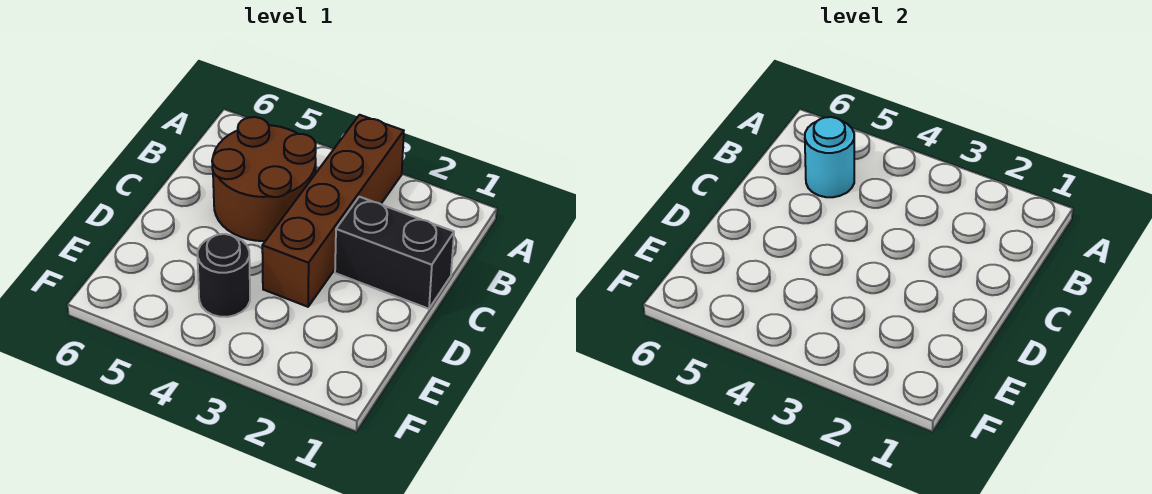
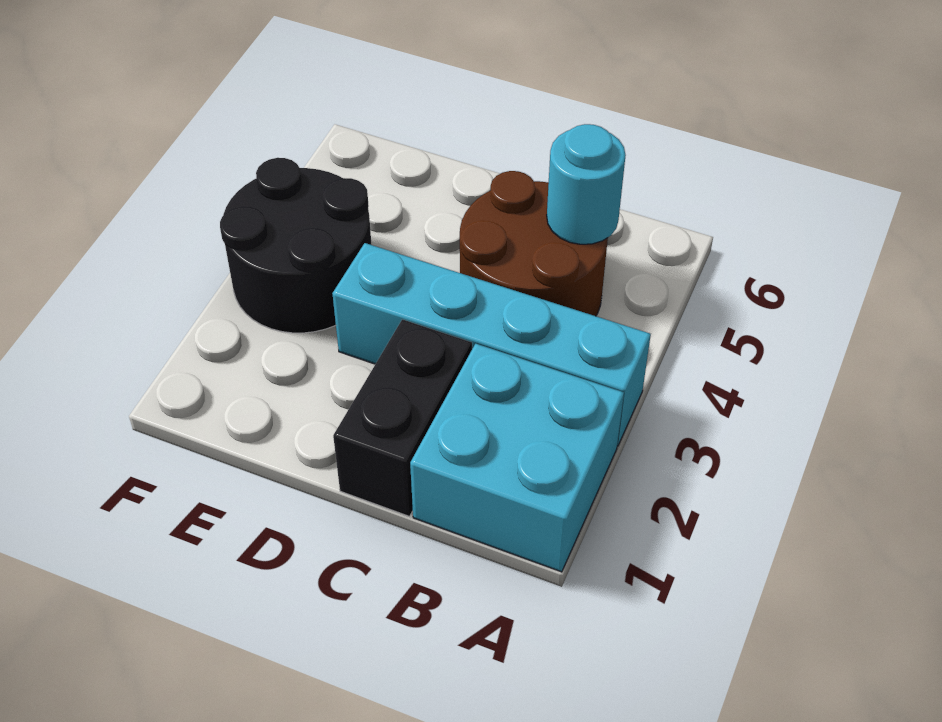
none -> cyan 2x2 brick [410,344,624,572]
brown 1x4 brick [262,115,404,307] -> cyan 1x4 brick [332,243,651,446]
black 1x1 round brick [198,234,250,317] -> black 2x2 round brick [220,158,371,333]

